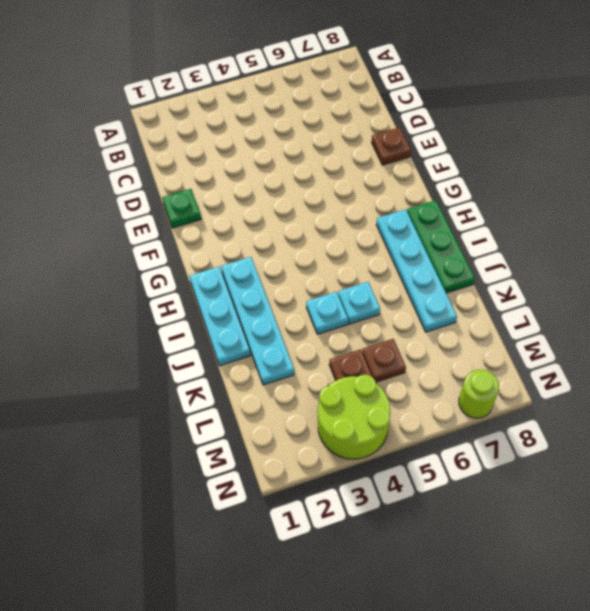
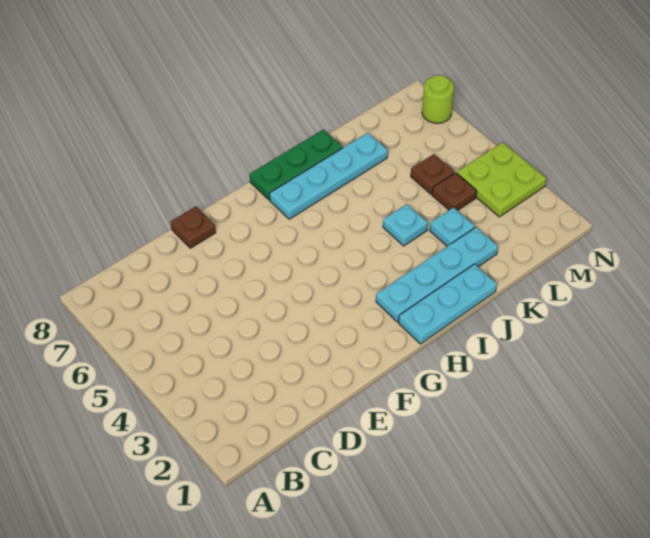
green 1x1 plate [162,189,201,228] -> none
cyan 1x1 plate [338,282,380,324] -> cyan 1x1 plate moved to [430,207,475,246]
lime 2x2 round brick [318,375,390,459] -> lime 2x2 plate [457,142,546,217]

